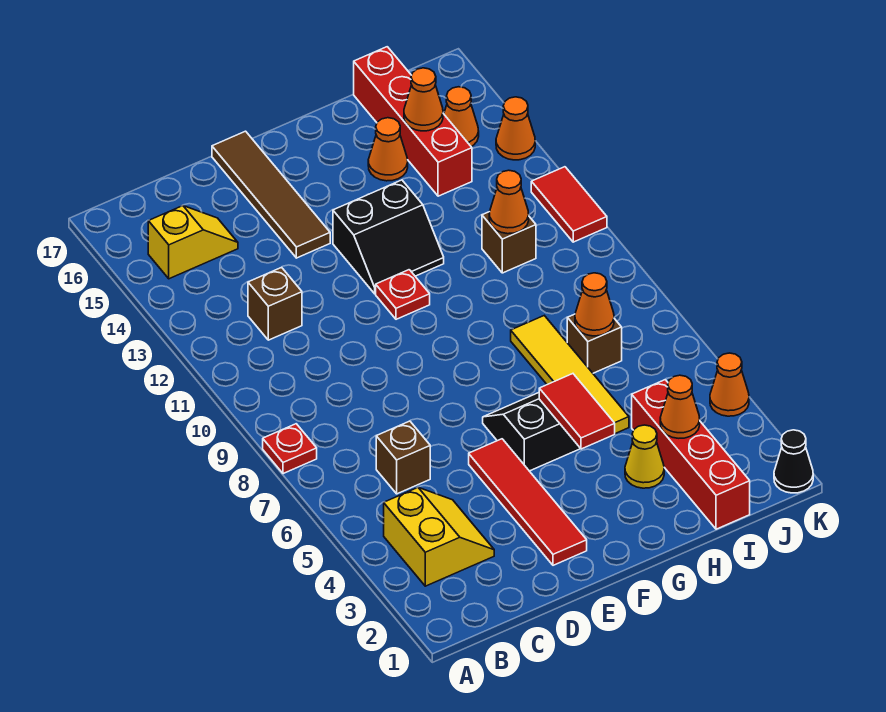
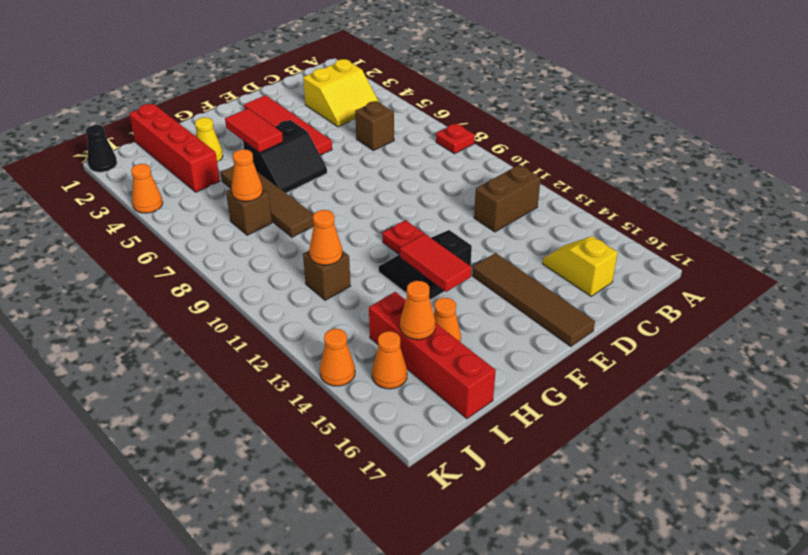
yellow 2x2 slope [384,487,494,586] -> yellow 2x2 slope turned to [303,59,379,127]
yellow 1x2 slope [148,206,238,279] -> yellow 1x2 slope turned to [543,236,618,296]
brown 1x1 brick [248,267,302,340] -> brown 1x2 brick [474,165,541,232]
yellow 1x4 tile [511,316,629,434] -> brown 1x4 tile [221,166,314,237]
orange 1x1 cone [660,375,700,438] -> none
red 1x2 tile [531,167,607,242] -> red 1x2 tile moved to [400,234,471,292]

